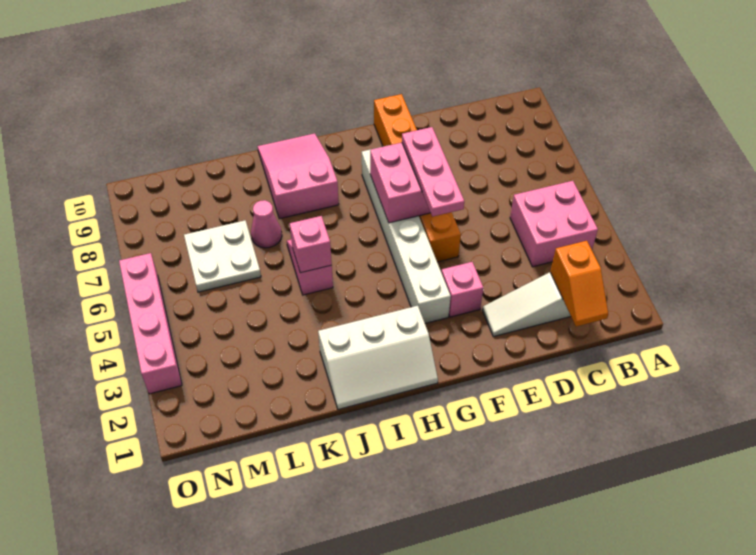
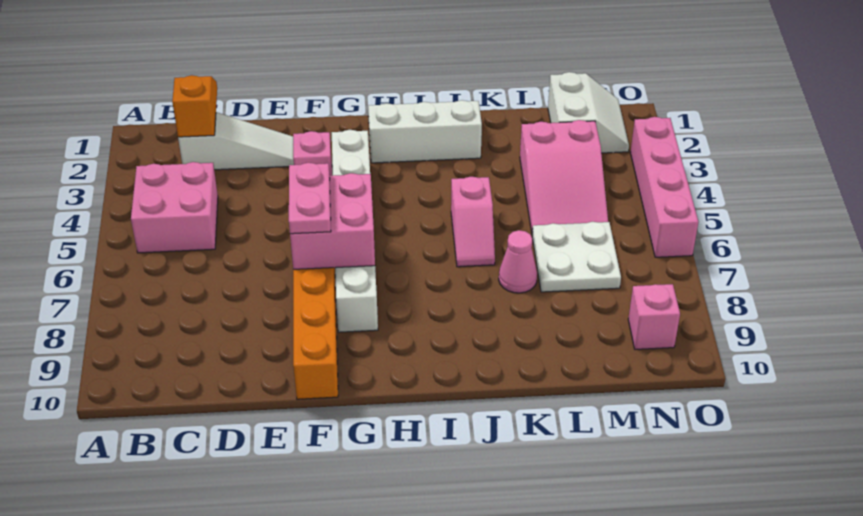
pink 1x3 plate [402,127,464,217] -> pink 1x2 plate [289,163,331,234]
pink 2x3 slope [257,133,339,219] -> pink 2x3 slope moved to [520,120,608,232]
pink 1x1 brick [290,216,332,273] -> pink 1x1 brick moved to [628,284,680,349]
none -> white 2x2 slope [548,72,629,153]

